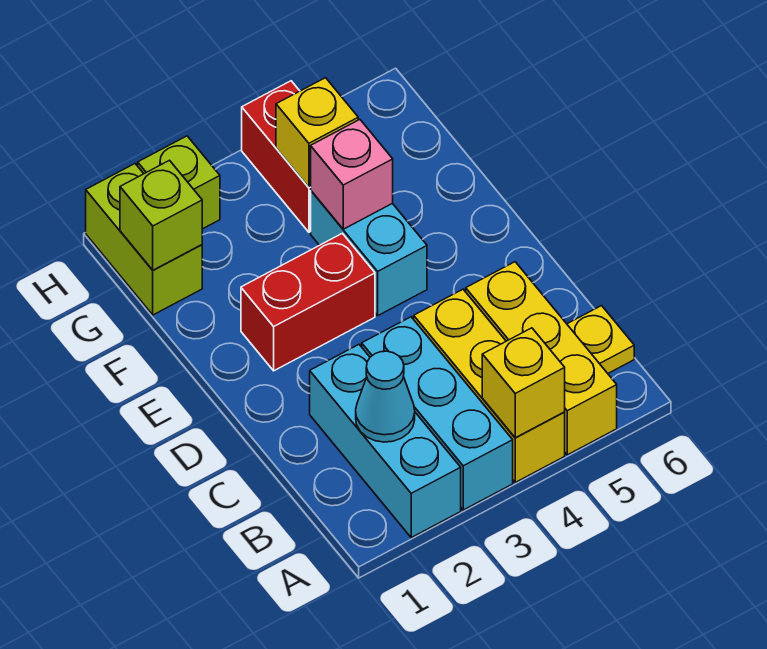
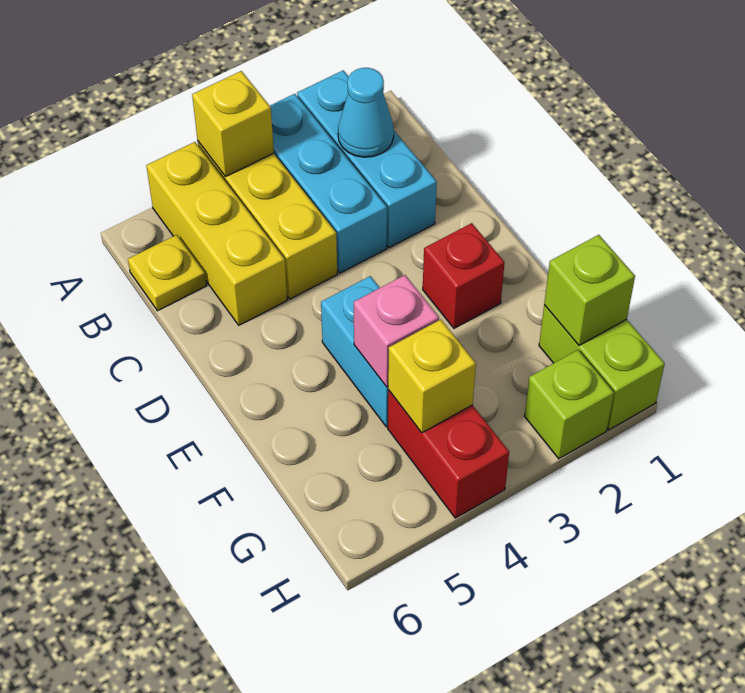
red 1x2 brick [241,233,375,371] -> red 1x1 brick [423,223,505,328]

